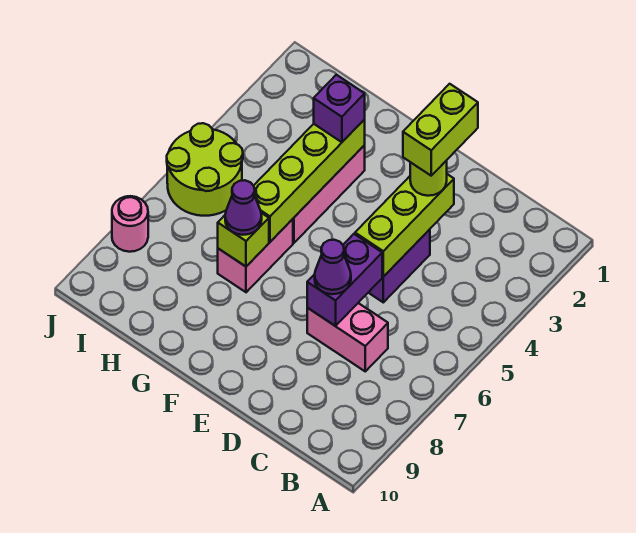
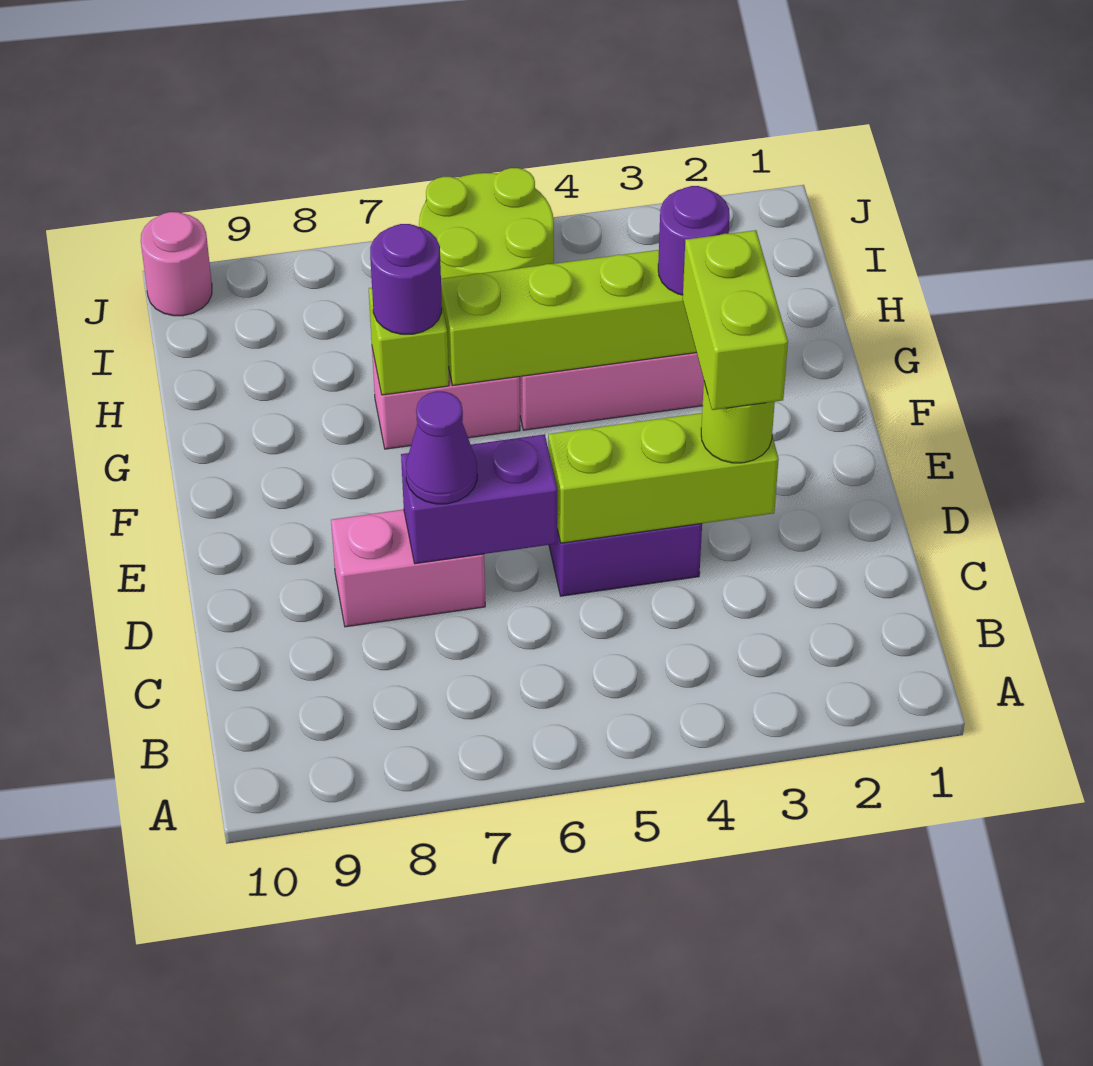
pink 1x2 brick [307,303,388,371] -> pink 1x2 brick turned to [331,510,485,627]
lime 1x2 brick [403,84,478,176] -> lime 1x2 brick turned to [683,230,788,410]
purple 1x1 brick [314,75,365,142] -> purple 1x1 round brick [658,186,730,295]
purple 1x1 cone [225,180,262,235] -> purple 1x1 round brick [370,224,442,334]
pink 1x1 round brick [112,196,148,252] -> pink 1x1 round brick moved to [141,212,212,316]

